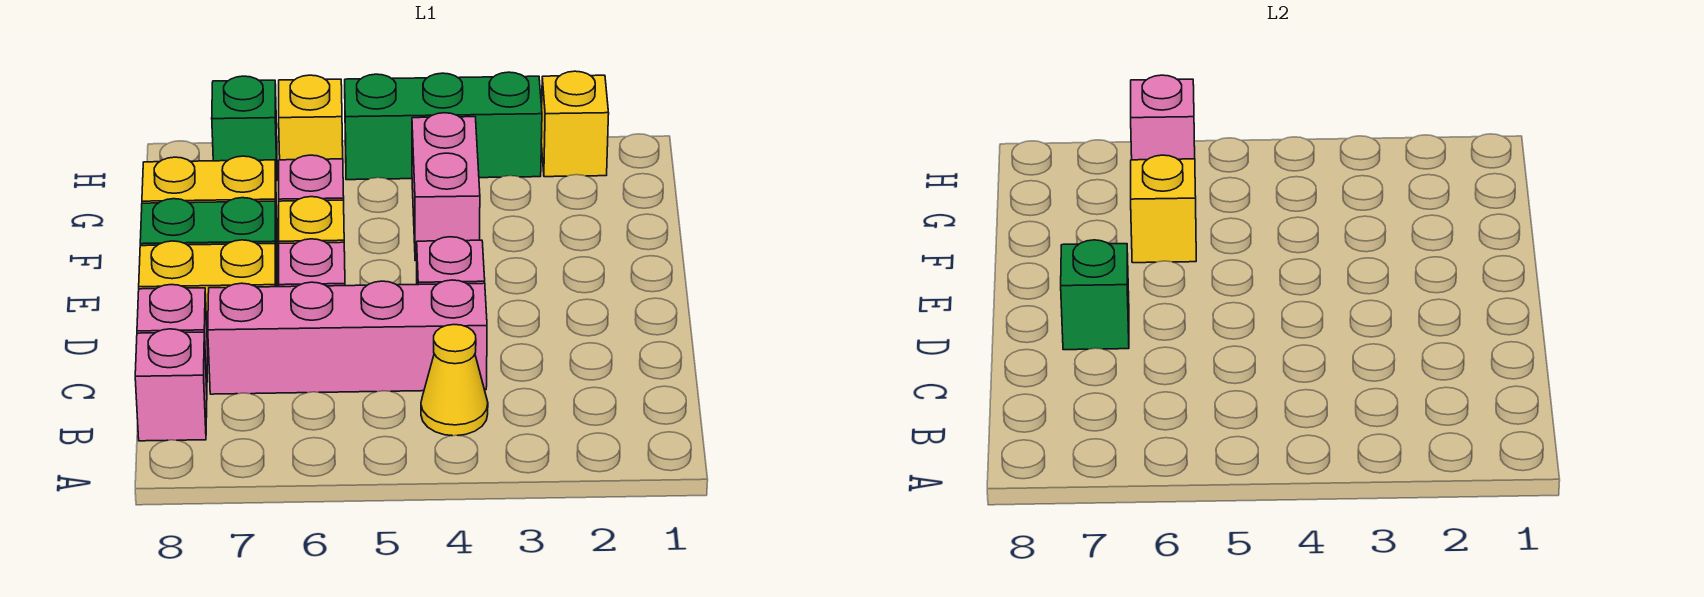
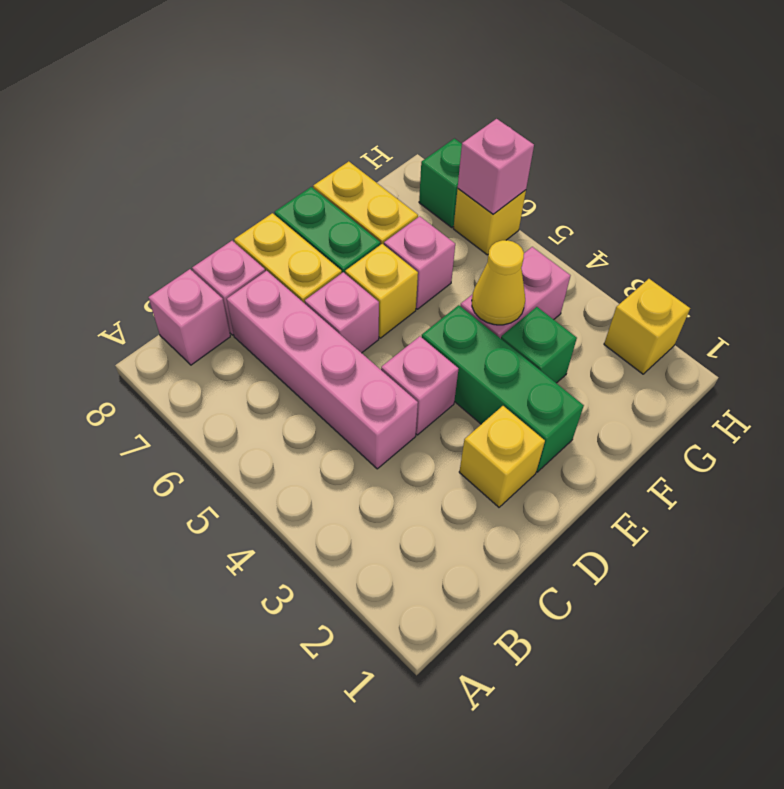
yellow 1x1 cone [421,325,488,436] -> yellow 1x1 cone moved to [472,240,525,325]
green 1x1 brick [1061,240,1129,350] -> green 1x1 brick moved to [501,307,577,383]
yellow 1x1 brick [1131,155,1196,263] -> yellow 1x1 brick moved to [459,406,545,507]
green 1x3 brick [345,72,542,180] -> green 1x3 brick moved to [422,305,584,472]

